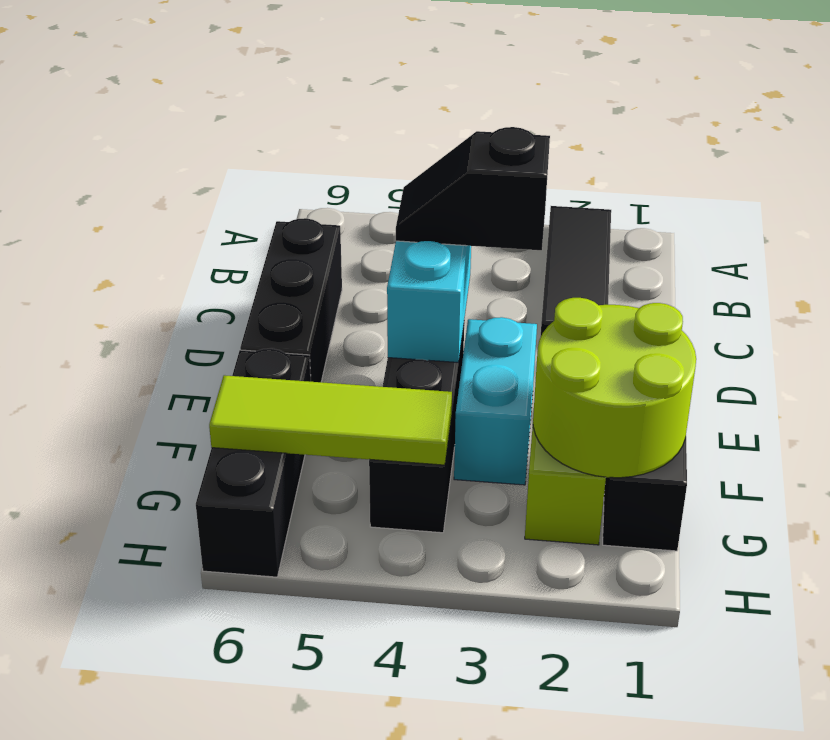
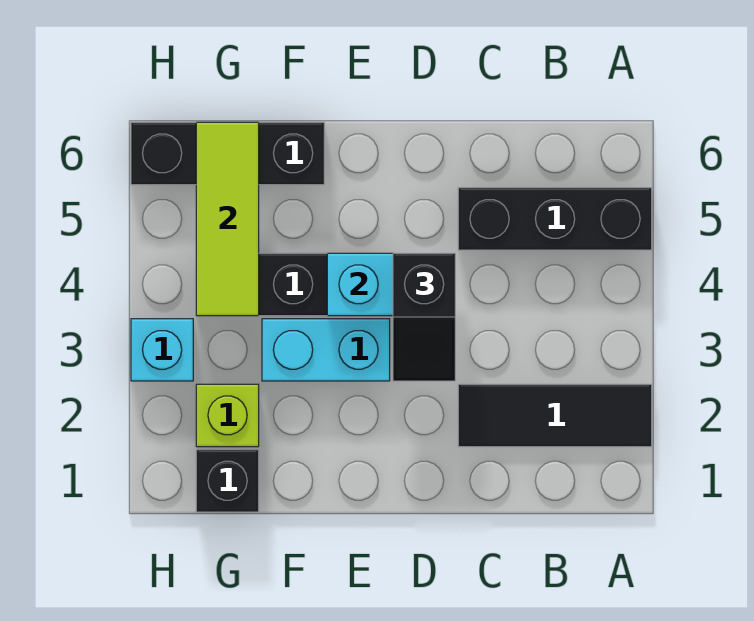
black 1x3 brick [240,218,342,382] -> black 1x3 brick moved to [458,188,652,250]
black 1x2 slope [396,127,550,250] -> black 1x2 slope turned to [393,253,455,381]
lime 2x2 round brick [533,298,696,478] -> none
none -> cyan 1x1 brick [131,319,193,381]

